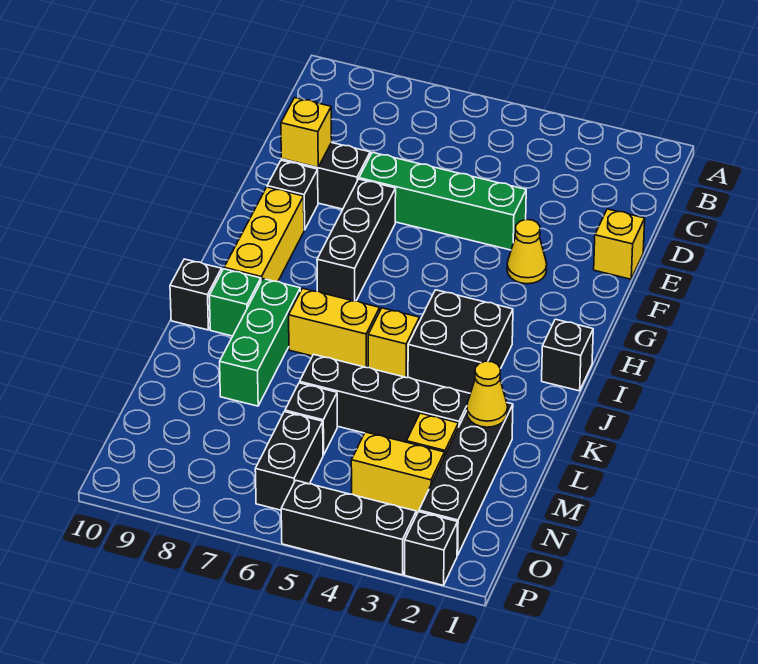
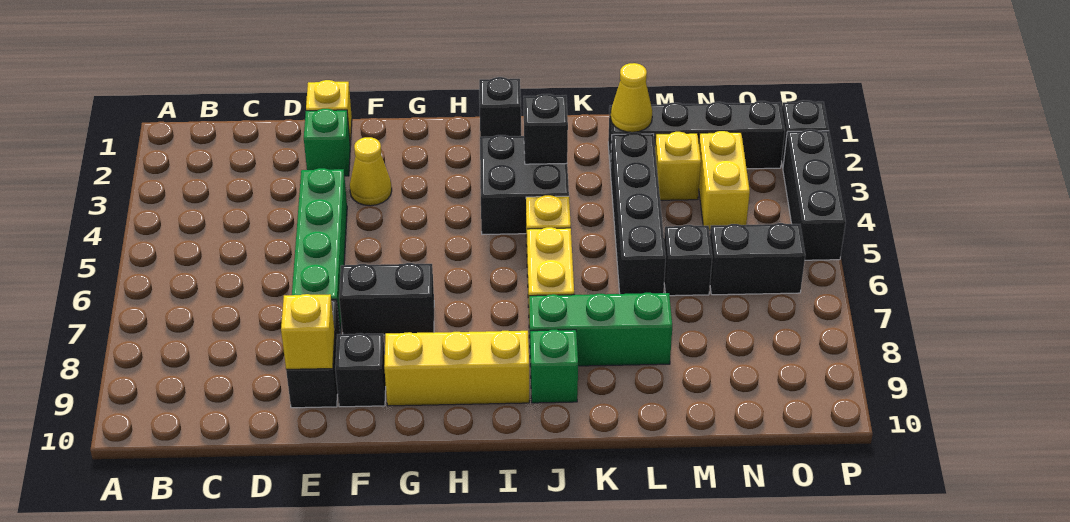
none -> green 1x1 brick [304,109,350,176]
black 1x3 brick [317,179,396,301] -> black 1x2 brick [339,263,434,335]
black 1x1 brick [170,259,222,330] -> black 1x1 brick moved to [524,94,568,164]

